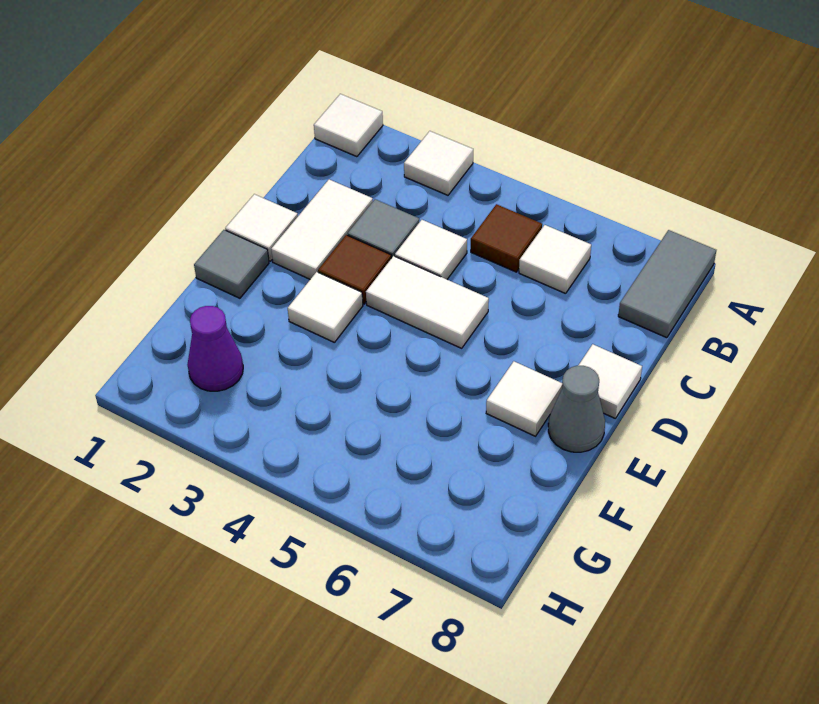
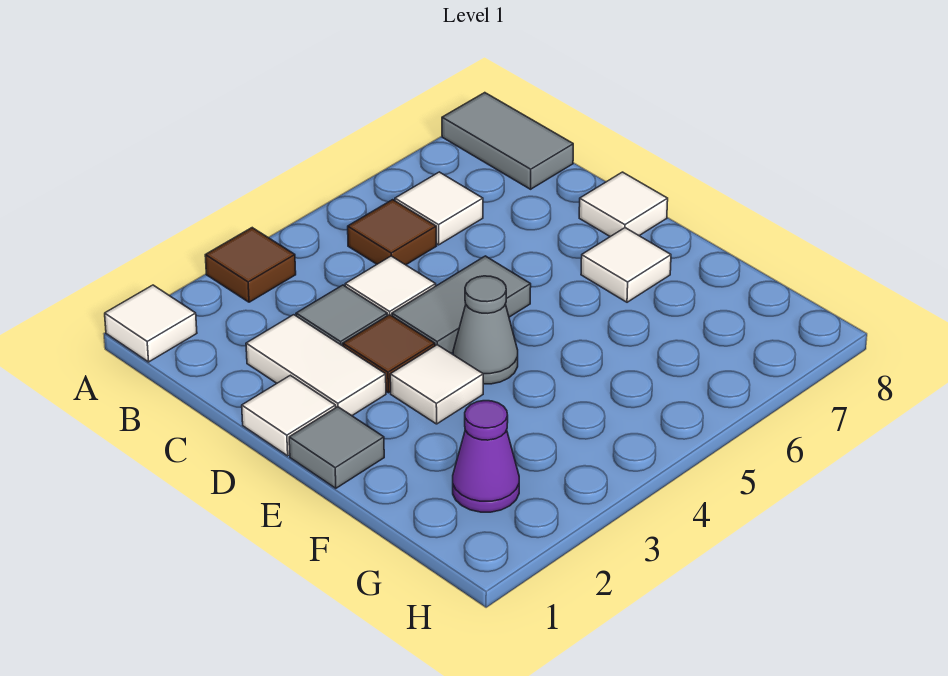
white 1x1 tile [404,131,473,195] -> brown 1x1 tile [205,228,296,302]
white 1x2 tile [366,256,489,348] -> grey 1x2 tile [392,256,531,353]
grey 1x1 cone [548,366,605,452] -> grey 1x1 cone moved to [453,276,518,384]

